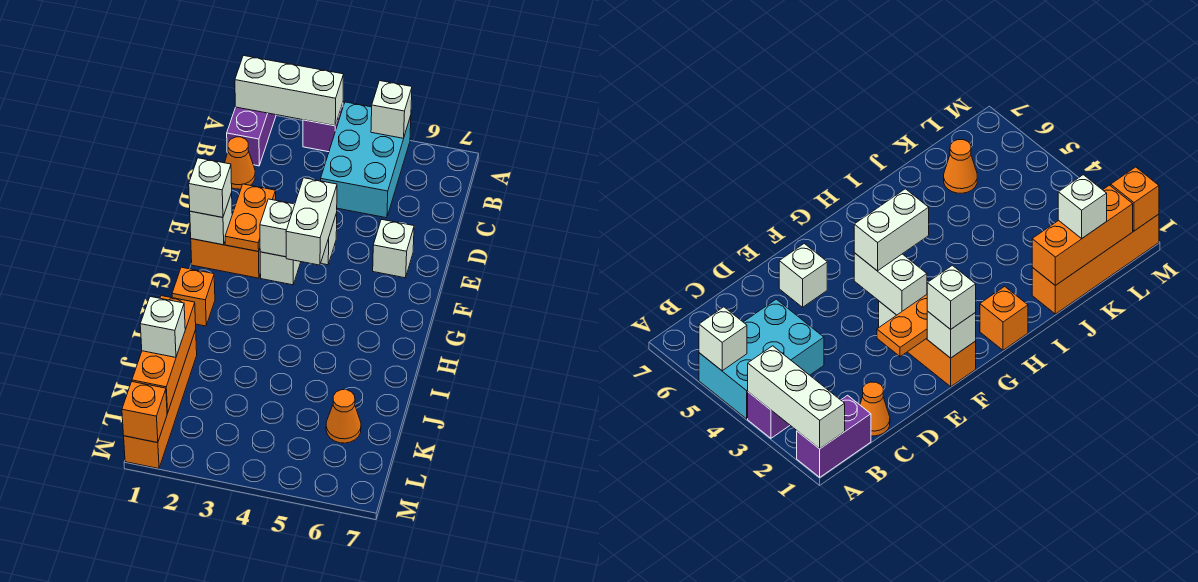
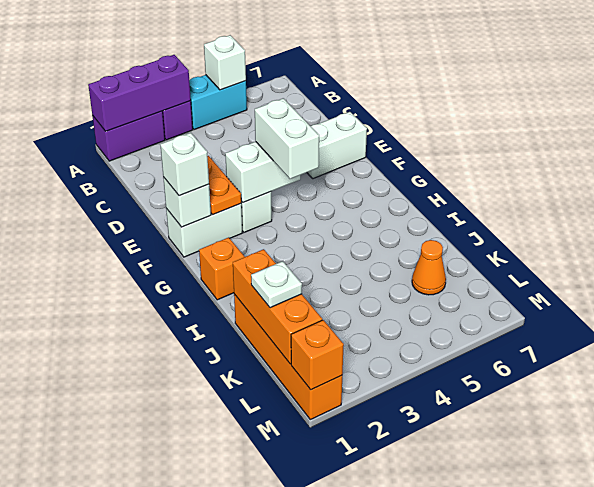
purple 1x2 brick [227,107,276,166] -> purple 1x2 brick turned to [92,111,165,161]
white 1x3 brick [235,56,344,126] -> purple 1x3 brick [88,55,191,131]
cyan 2x3 brick [321,102,411,218] -> cyan 1x2 brick [189,75,247,130]
orange 1x1 cone [225,137,255,189] -> none
white 1x1 brick [373,219,414,278] -> white 1x2 brick [307,112,367,179]
orange 1x2 brick [191,239,260,278] -> white 1x2 brick [166,204,242,257]
white 1x1 brick [140,297,185,357] -> white 1x1 plate [251,261,302,308]

